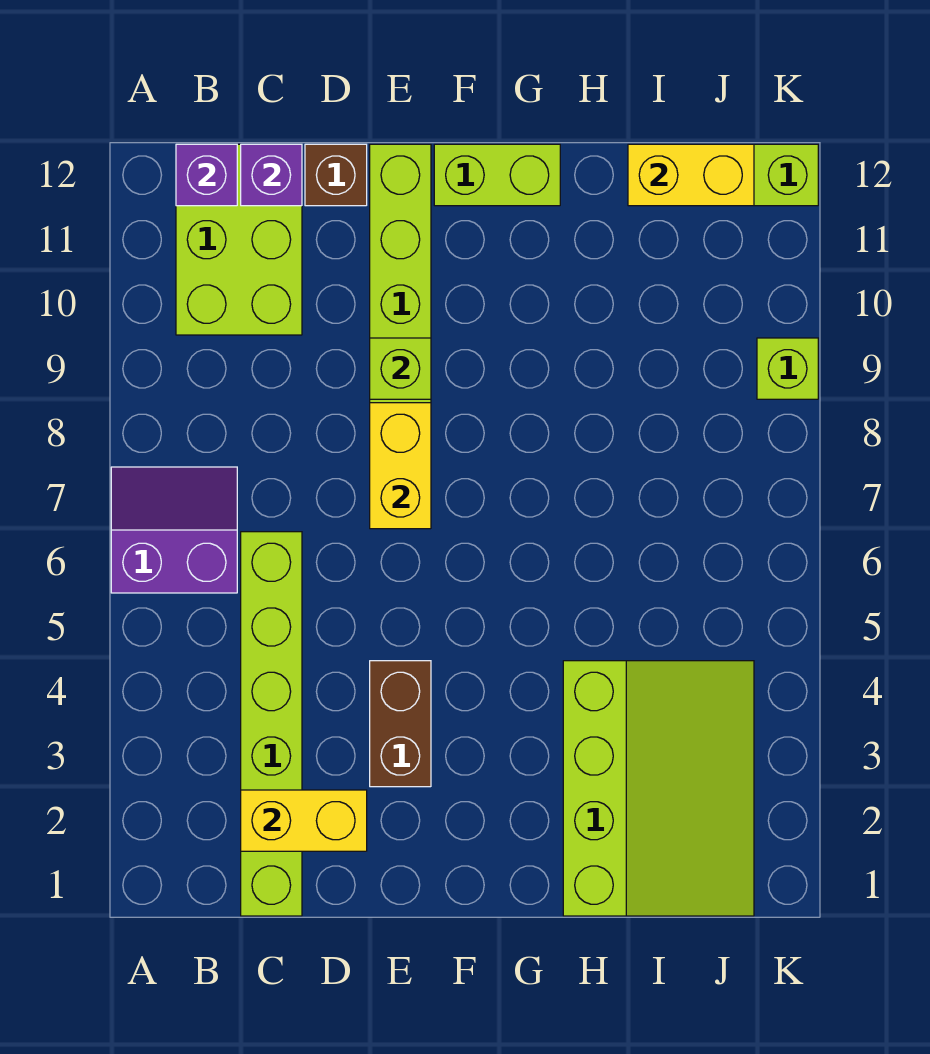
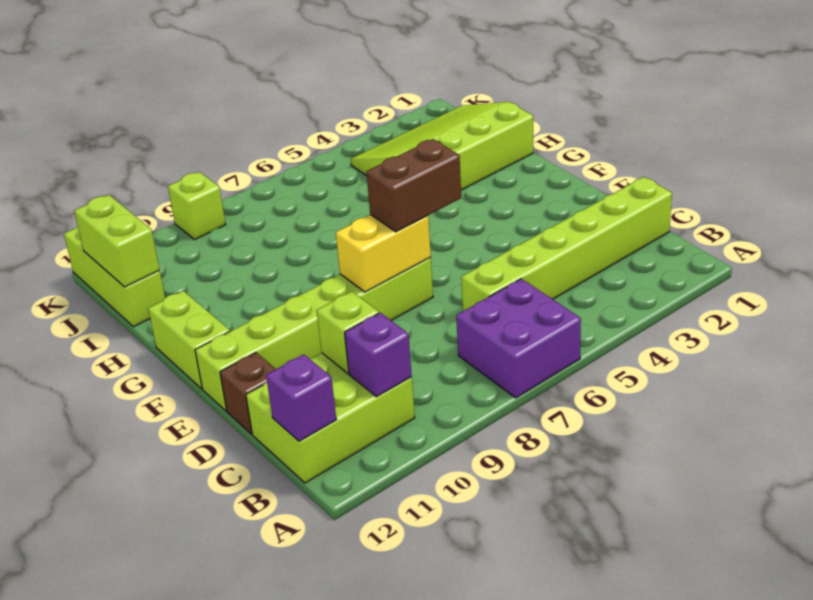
purple 2x2 slope [111,467,237,593] -> purple 2x2 brick [456,279,581,398]
yellow 1x2 brick [241,790,367,851] -> none
purple 1x1 brick [241,144,302,206] -> purple 1x1 brick moved to [345,313,412,397]
brown 1x2 brick [370,661,431,787] -> brown 1x2 brick moved to [366,139,461,232]
lime 1x1 brick [370,338,431,399] -> lime 1x1 brick moved to [316,291,379,373]
yellow 1x2 brick [628,144,754,206] -> lime 1x2 brick [74,195,159,287]

